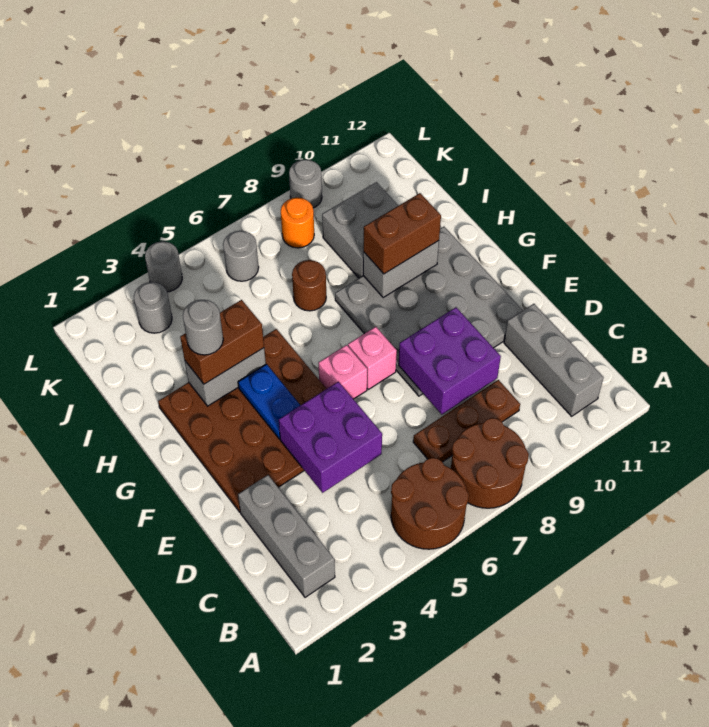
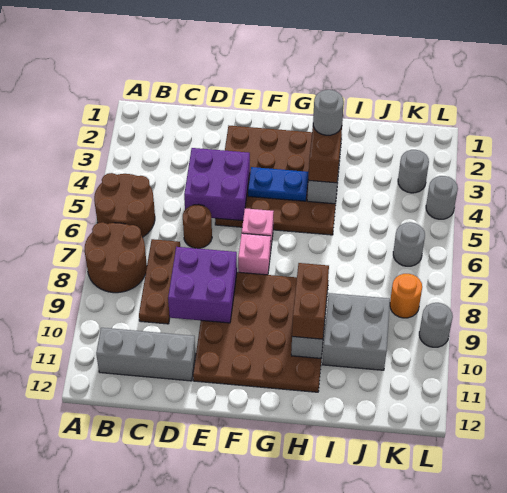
grey 1x3 brick [238,475,335,597] -> none
grey 4x4 plate [335,227,523,396] -> brown 4x4 plate [193,272,329,392]
brown 1x1 round brick [292,260,326,311] -> brown 1x1 round brick moved to [183,204,212,248]

